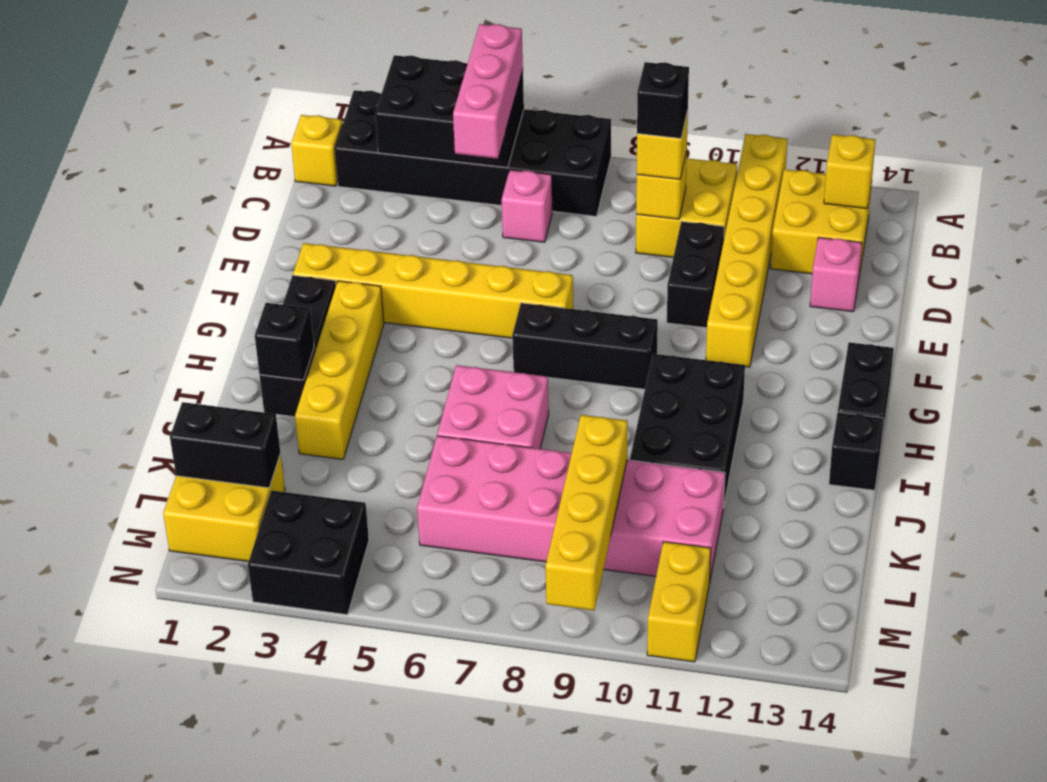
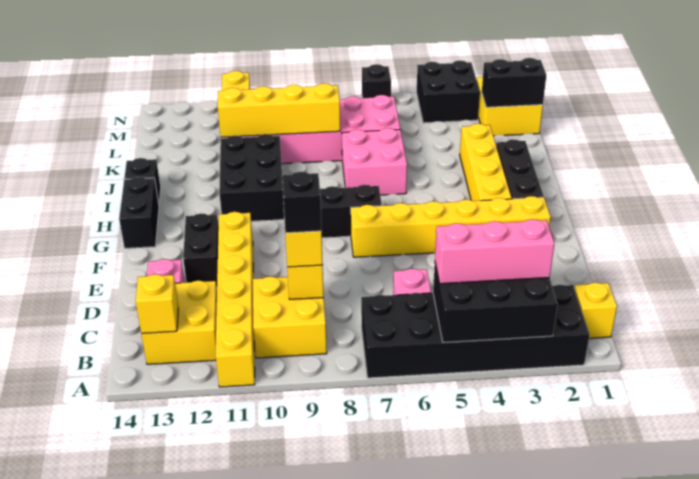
pink 1x3 brick [453,24,523,159] -> pink 1x3 brick turned to [435,219,554,284]
black 1x2 brick [667,222,724,328] -> black 1x2 brick moved to [183,213,219,287]
black 1x1 brick [255,303,314,380] -> black 1x1 brick moved to [362,64,391,98]
yellow 1x4 brick [545,415,628,611] -> yellow 1x4 brick turned to [218,83,340,137]

